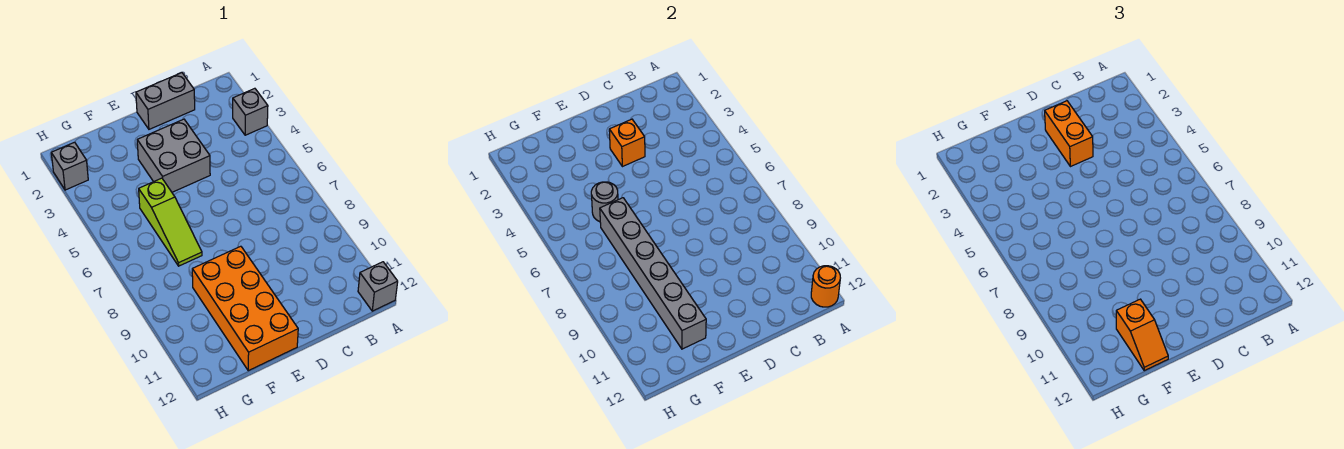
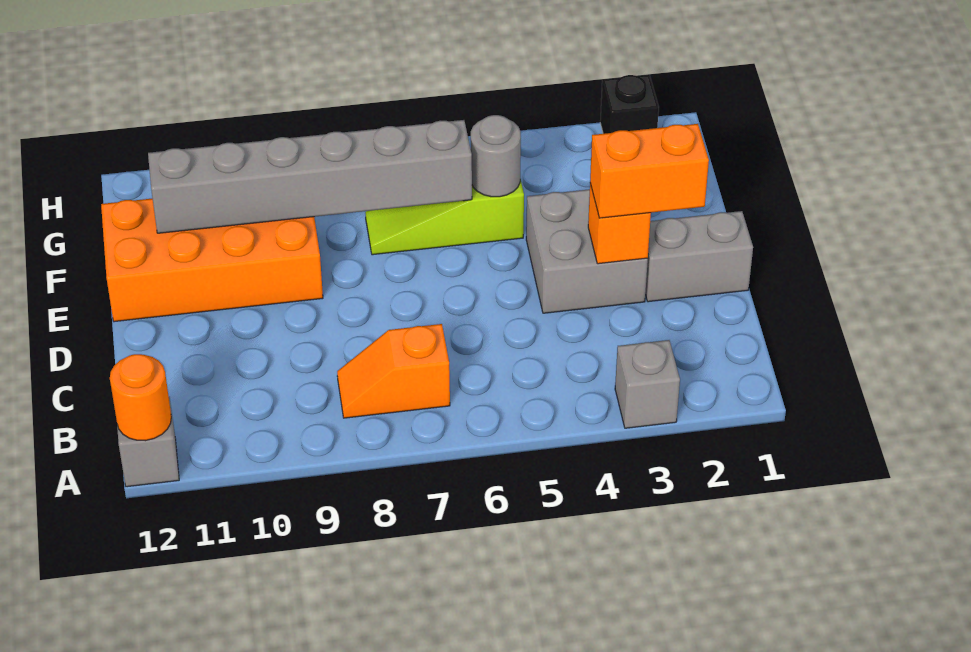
grey 1x2 brick [136,73,195,129] -> grey 1x2 brick turned to [645,211,753,302]
orange 1x2 slope [1116,299,1168,371] -> orange 1x2 slope moved to [337,324,450,418]
grey 1x1 brick [51,142,88,190] -> black 1x1 brick [600,75,659,134]

